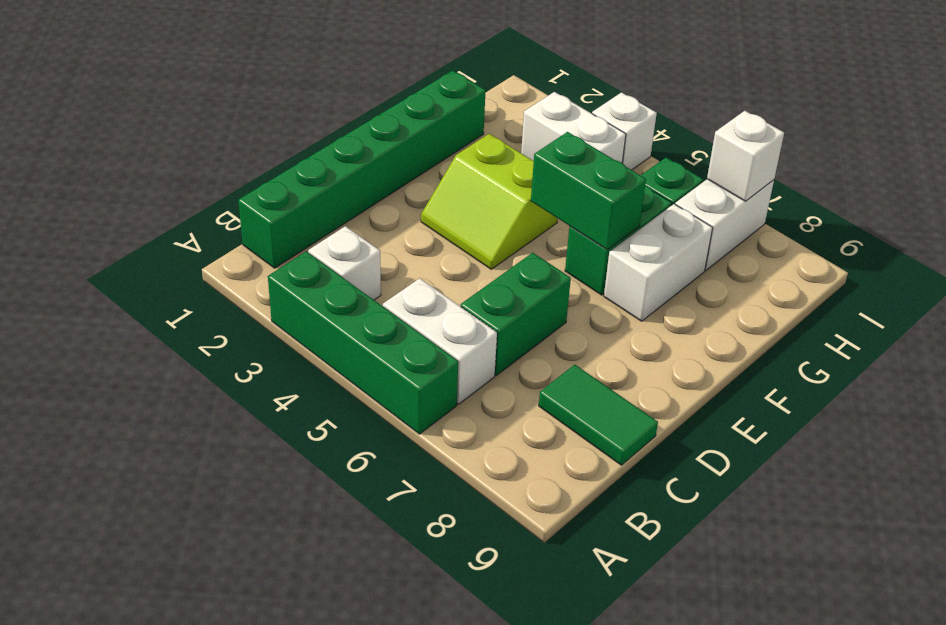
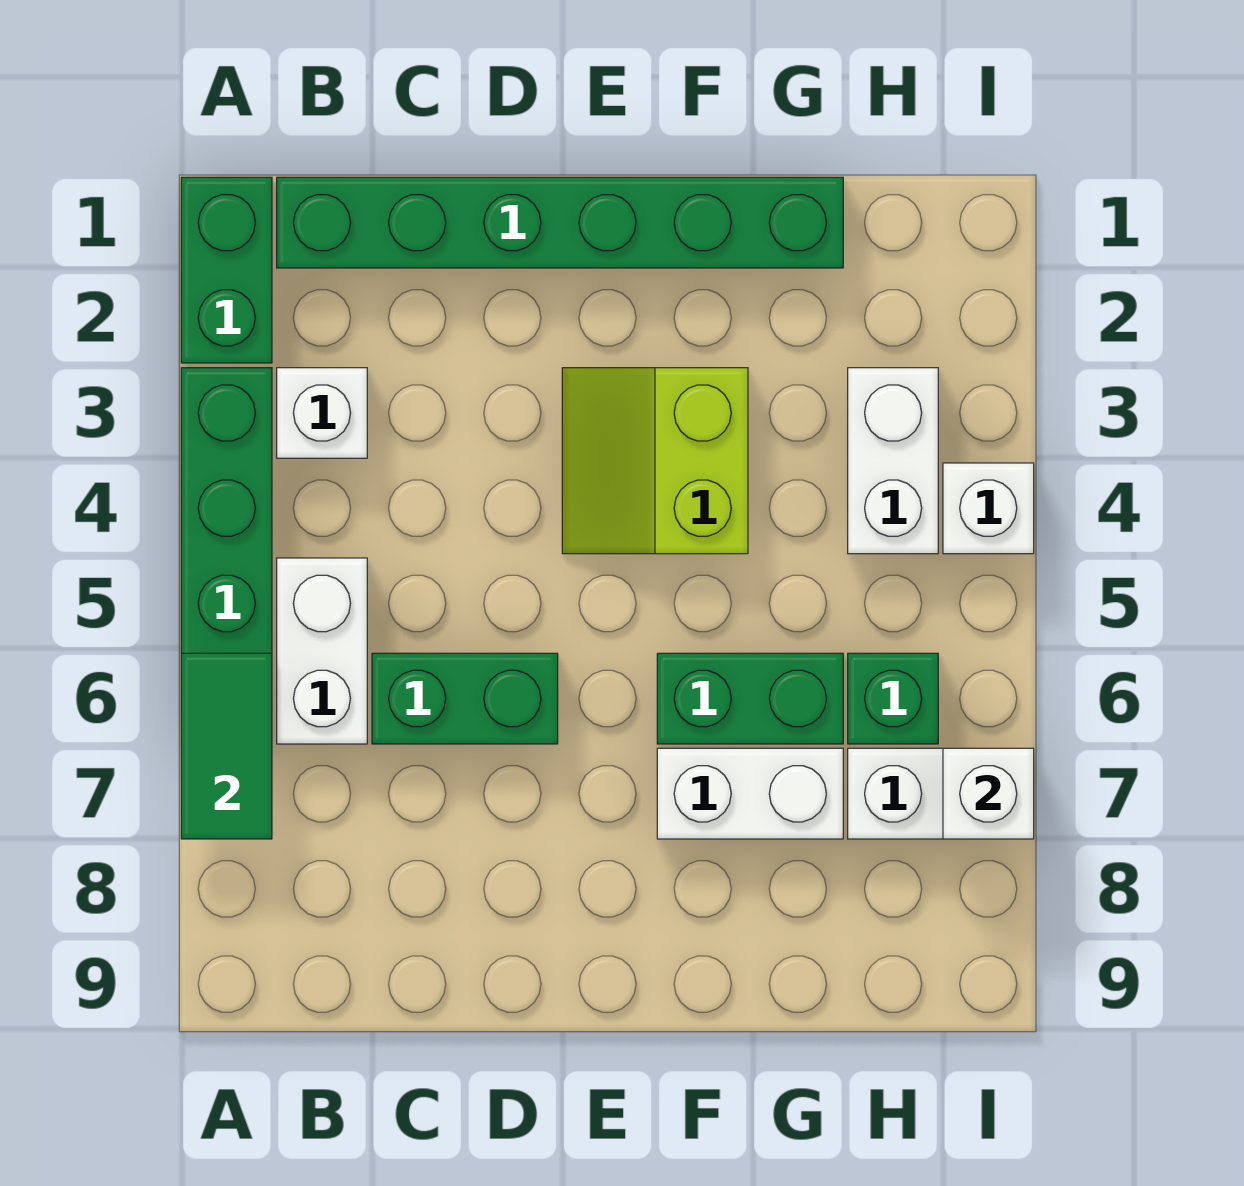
green 1x2 tile [539,365,658,465] -> green 1x2 tile moved to [181,653,272,839]
green 1x2 brick [531,132,646,250] -> green 1x2 brick moved to [181,177,272,363]

